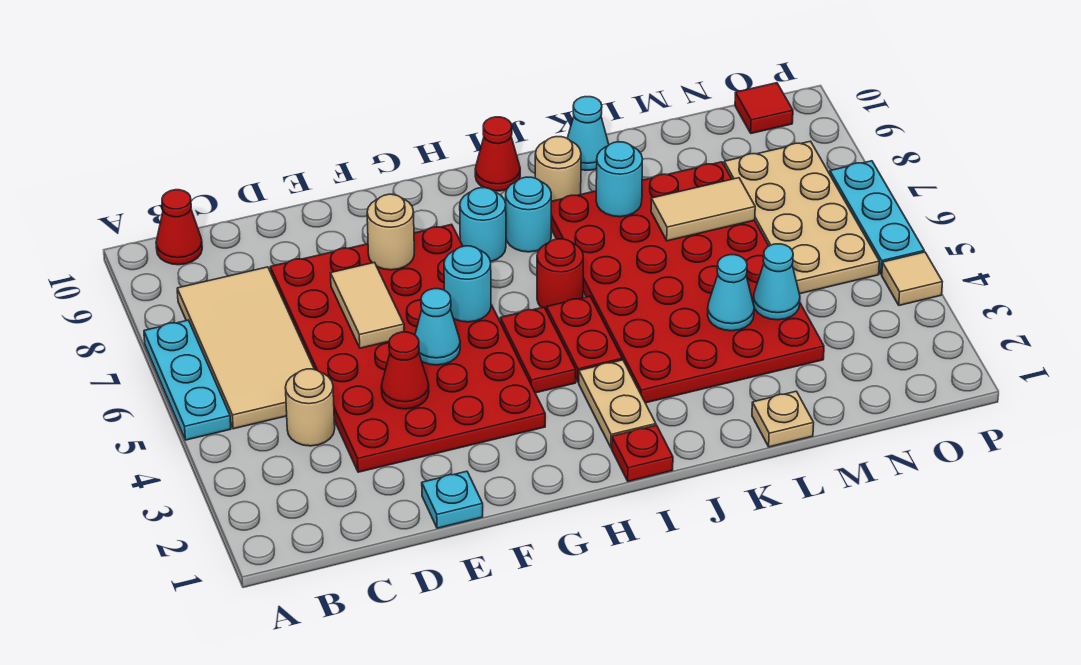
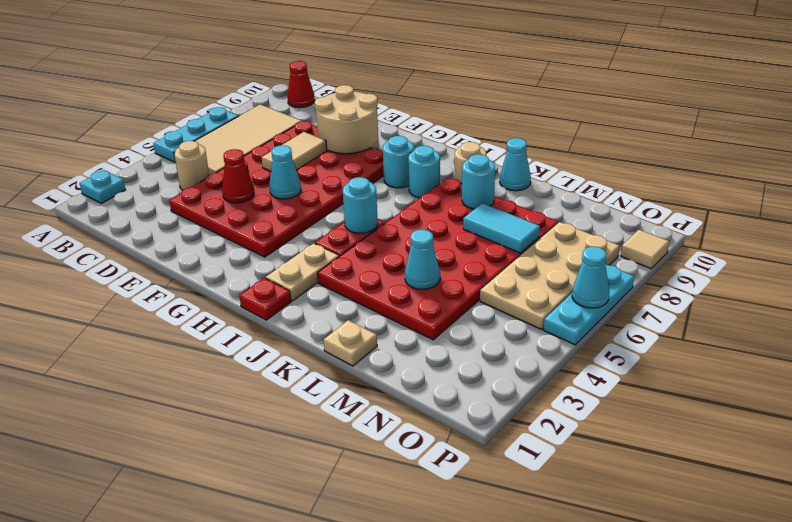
cyan 1x1 plate [422,471,483,528] -> cyan 1x1 plate moved to [80,170,126,203]
tan 1x1 round brick [367,194,414,270] -> tan 2x2 round brick [314,85,378,154]
cyan 1x1 round brick [444,246,491,322] -> cyan 1x1 round brick moved to [343,177,378,233]
red 1x2 plate [500,307,576,393] -> none
red 1x1 round brick [537,239,583,311] -> none
red 1x1 cone [475,117,520,191] -> none
tan 1x2 tile [651,178,755,241] -> cyan 1x2 tile [463,203,540,253]
cyan 1x1 cone [753,244,800,320] -> cyan 1x1 cone moved to [572,247,609,308]
red 1x1 tile [735,83,793,134] -> none
tan 1x1 tile [882,252,942,305] -> tan 1x1 tile moved to [621,230,669,268]

